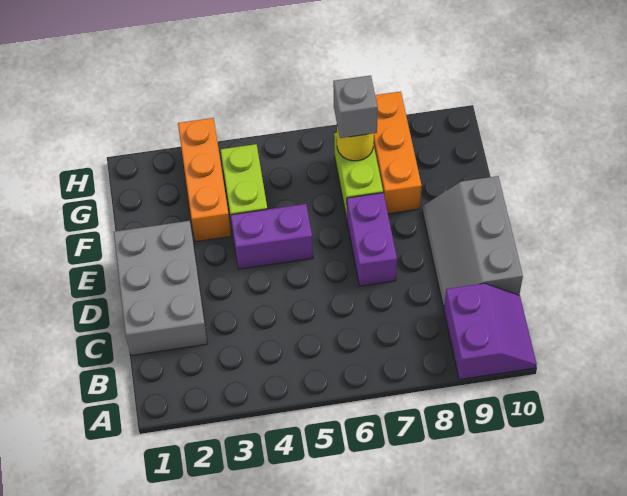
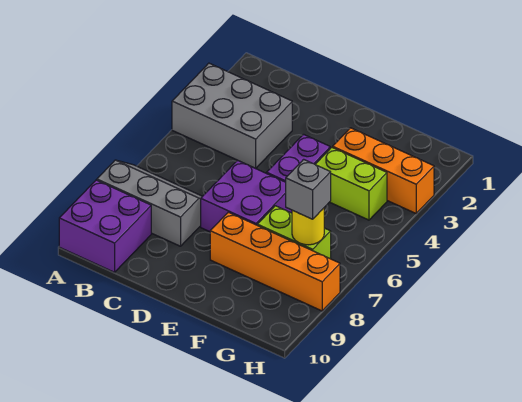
purple 2x2 slope [444,283,537,380] -> purple 2x2 brick [59,180,151,272]
grey 2x3 brick [114,221,208,356] -> grey 2x3 brick moved to [172,63,292,168]
grey 2x3 slope [422,176,523,308] -> grey 2x3 slope moved to [97,160,202,246]
purple 1x2 brick [347,193,397,286] -> purple 2x2 brick [201,160,292,232]
orange 1x3 brick [373,91,422,214] -> orange 1x4 brick [210,212,340,311]

